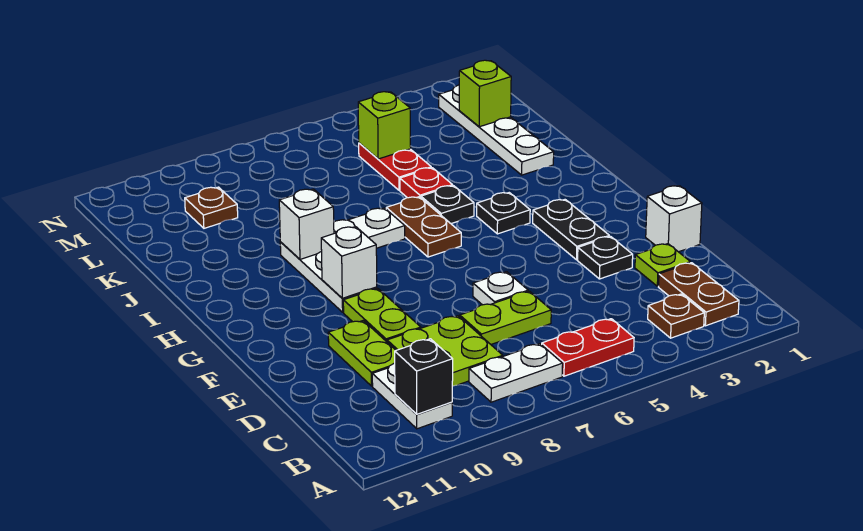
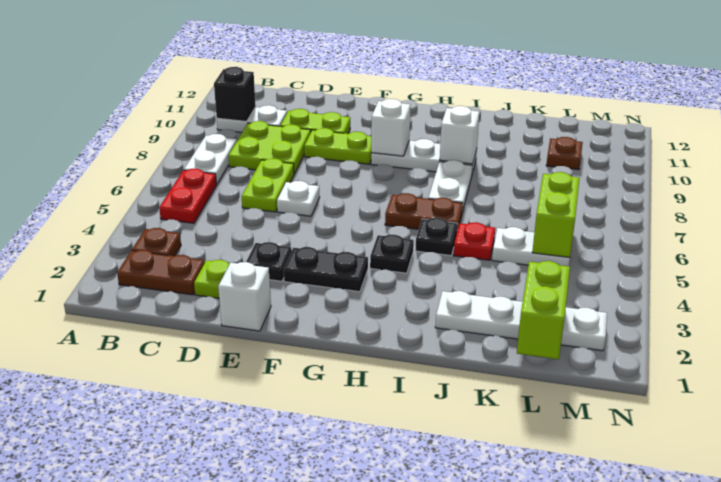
red 1x2 plate [359,143,431,190] -> white 1x2 plate [492,227,570,266]
lime 1x1 brick [459,60,511,127] -> lime 1x2 brick [517,261,570,359]
lime 1x1 brick [358,92,411,159] -> lime 1x2 brick [532,172,580,257]

